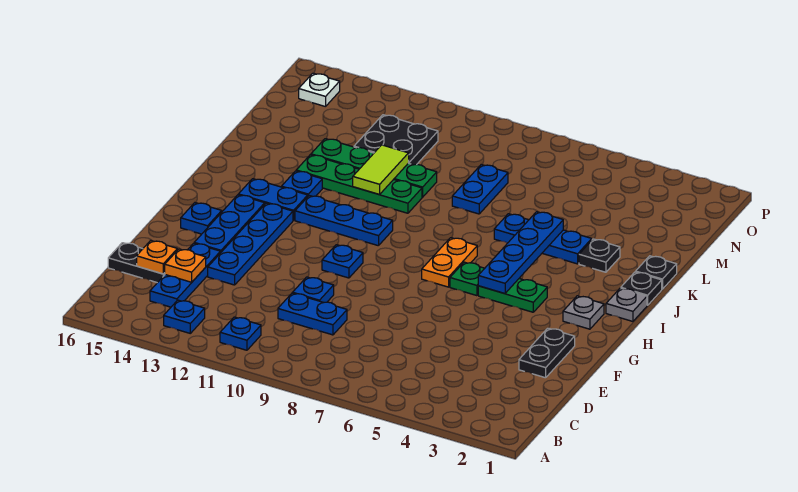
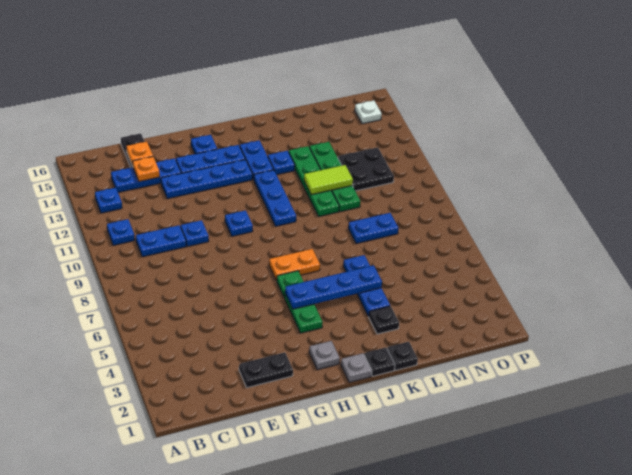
blue 1x2 plate [278,293,347,335] -> blue 1x2 plate turned to [136,225,186,257]

